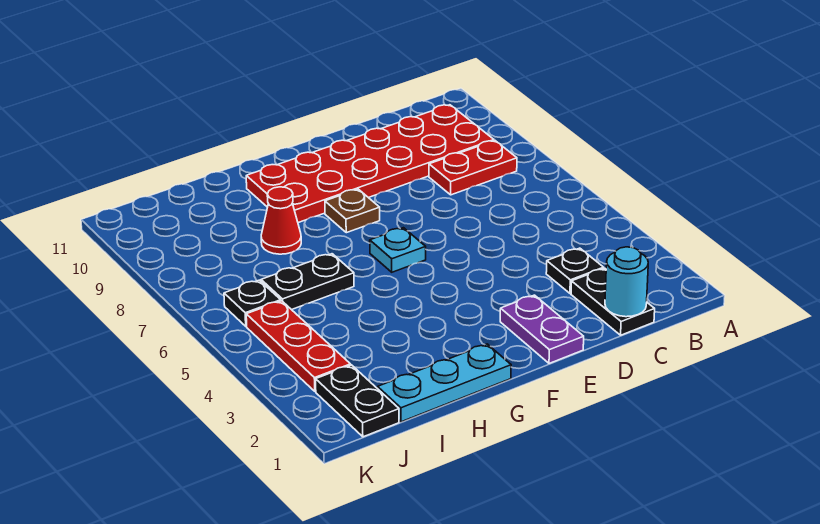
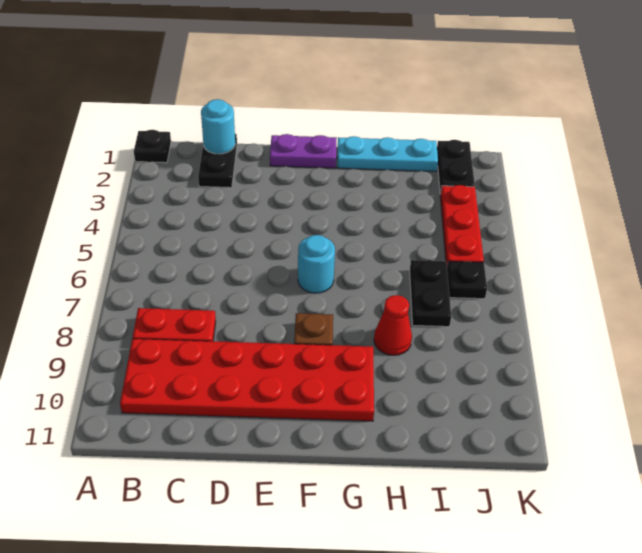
black 1x1 plate [546,248,604,293] -> black 1x1 plate moved to [134,130,171,163]
purple 1x2 plate [500,295,584,363] -> purple 1x2 plate turned to [270,134,337,168]
cyan 1x1 plate [370,228,426,272] -> cyan 1x1 round brick [298,235,335,293]
black 1x2 plate [261,254,354,310] -> black 1x2 plate turned to [410,260,451,327]

